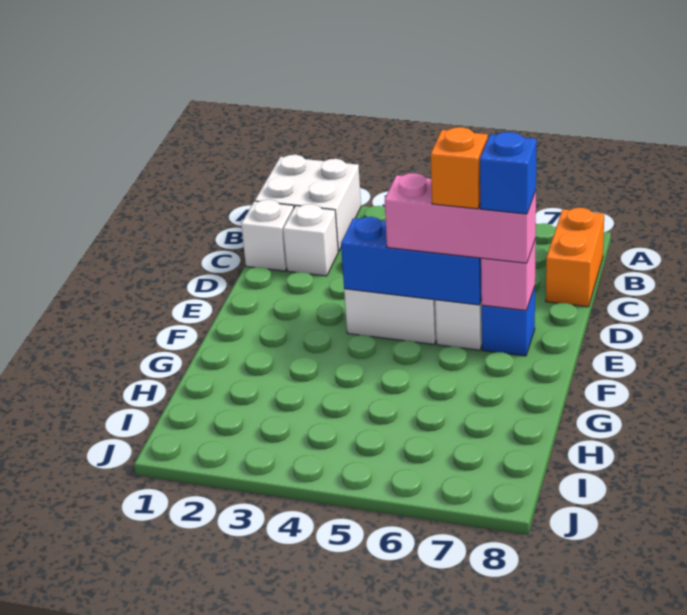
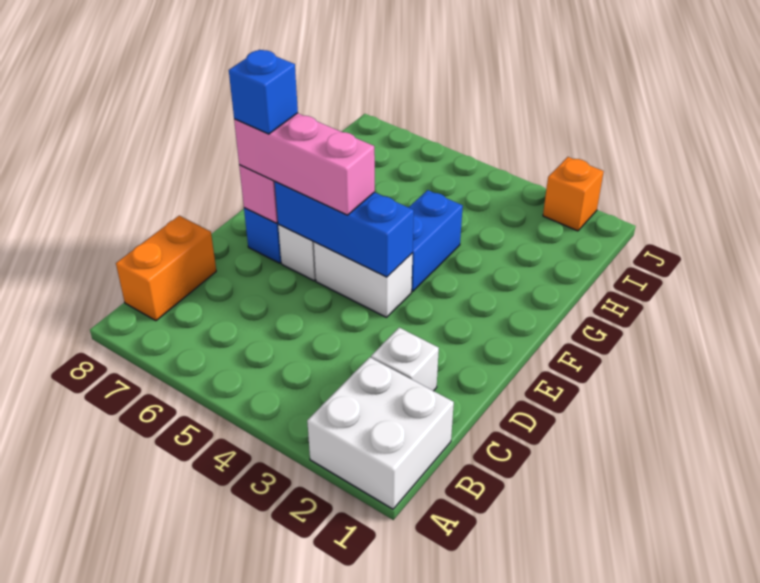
white 1x1 brick [241,200,294,271] -> none
orange 1x1 brick [431,127,488,209] -> orange 1x1 brick moved to [543,157,604,231]
none -> blue 1x2 brick [409,190,463,292]

